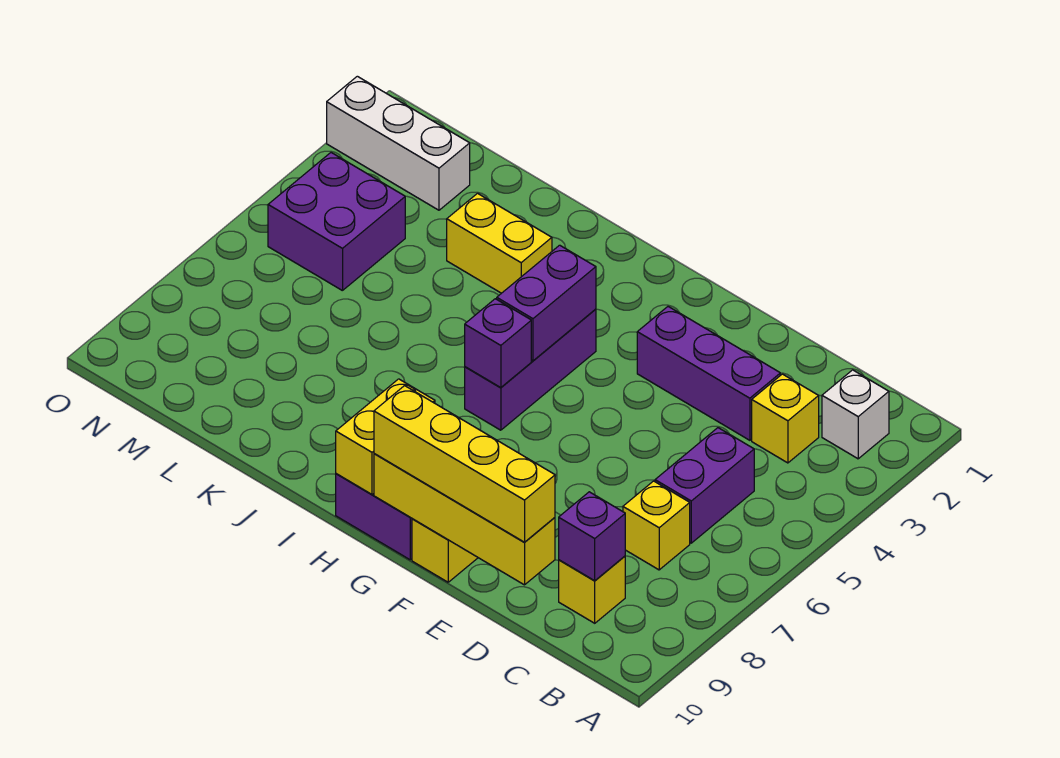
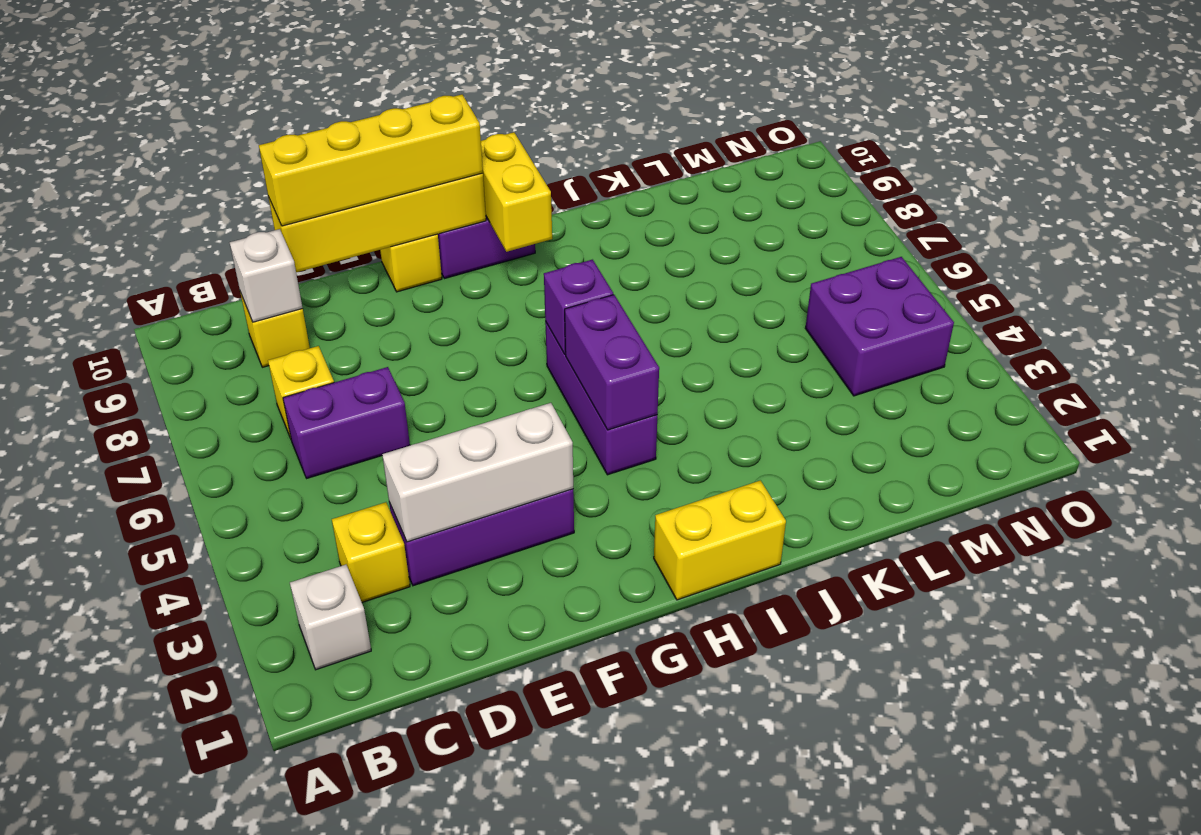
purple 1x2 brick [655,428,754,543] -> purple 1x2 brick turned to [283,367,410,478]
purple 1x1 brick [559,492,625,581] -> white 1x1 brick [230,229,303,322]
yellow 1x2 brick [447,193,552,293] -> yellow 1x2 brick moved to [654,480,786,600]
white 1x3 brick [327,76,470,210] -> white 1x3 brick moved to [382,403,573,542]

